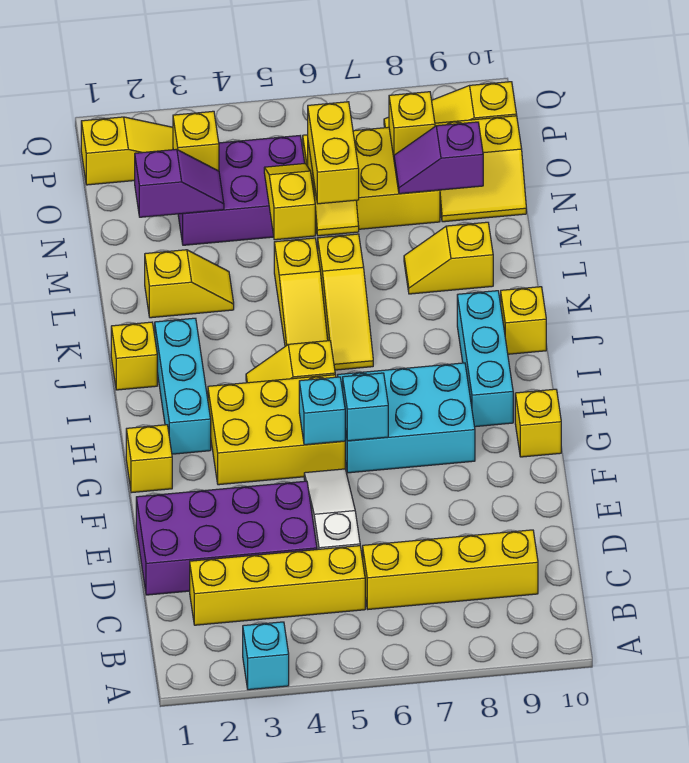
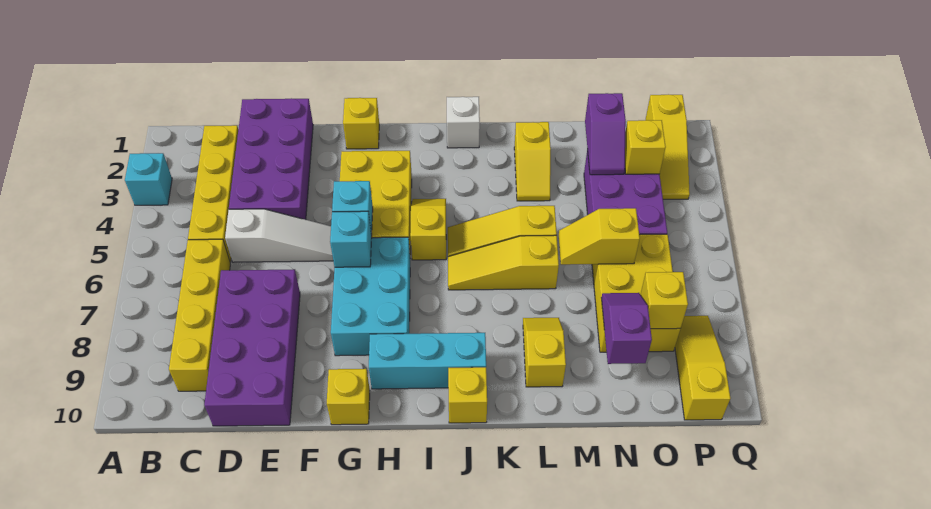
none -> purple 2x4 brick [204,270,300,426]
cyan 1x3 brick [155,318,211,454] -> none
yellow 1x1 brick [111,322,157,390] -> white 1x1 brick [447,97,480,148]
yellow 1x2 slope [264,164,315,240] -> none
yellow 1x2 brick [308,102,359,204] -> none
yellow 2x2 slope [435,116,526,222] -> none

